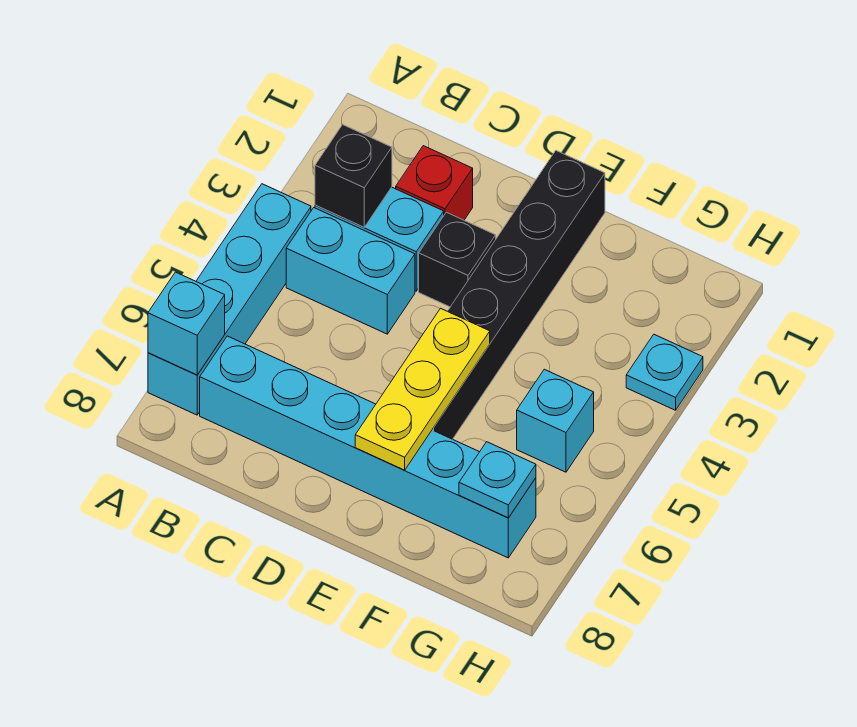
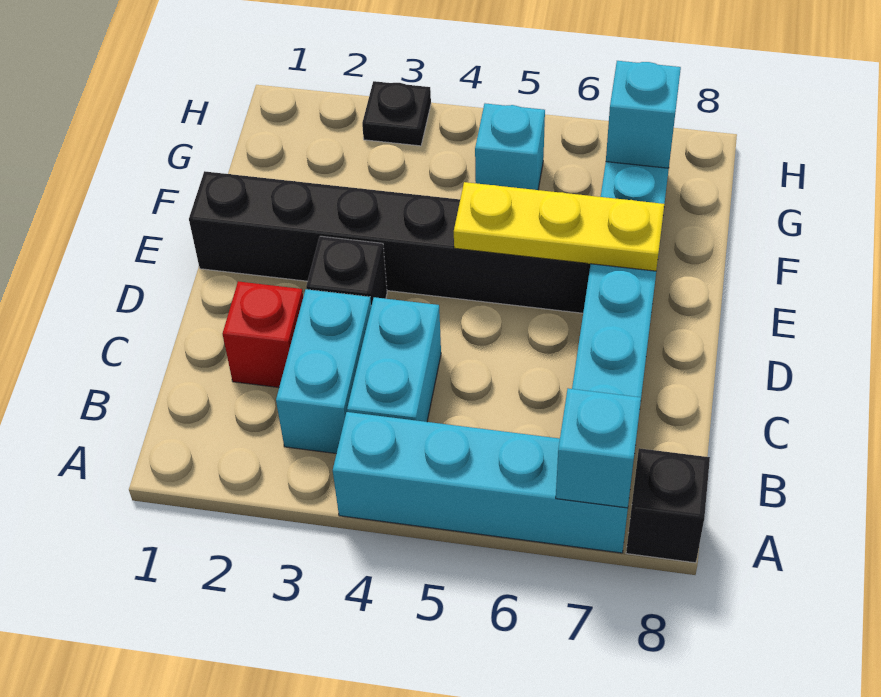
black 1x1 brick [315,124,392,227] -> black 1x1 brick moved to [626,448,710,563]
cyan 1x1 plate [459,442,536,518] -> cyan 1x1 brick [606,61,681,168]
cyan 1x1 plate [626,335,703,410] -> black 1x1 plate [362,81,431,146]

